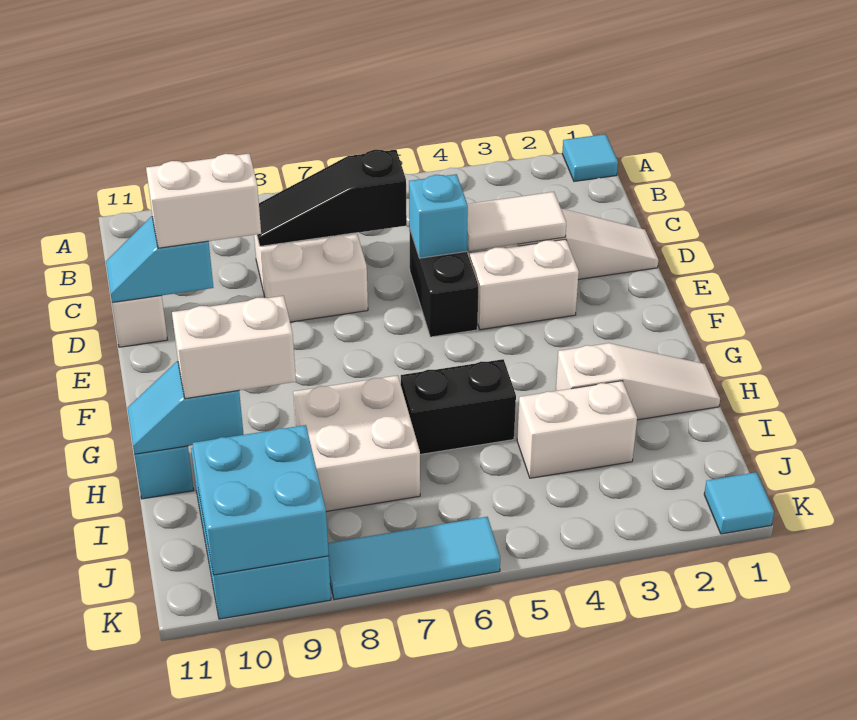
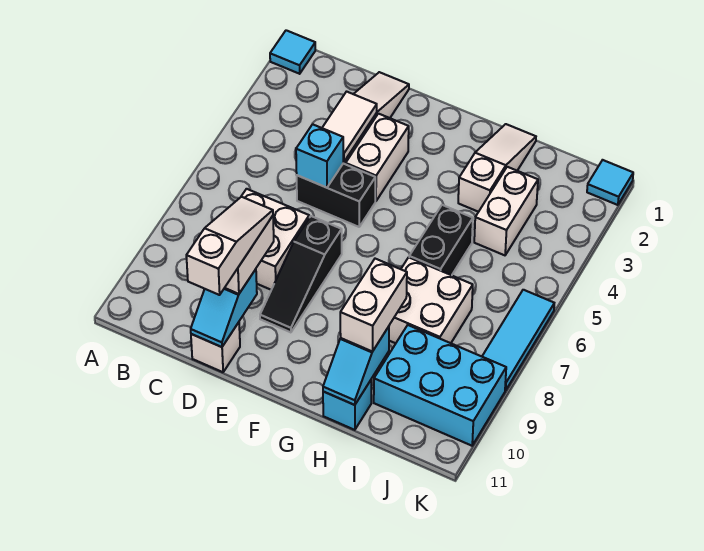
black 1x3 slope [257,150,407,246] -> black 1x3 slope moved to [260,216,342,332]
none -> white 1x3 slope [186,197,273,295]
cyan 2x2 brick [193,425,329,575] -> none

